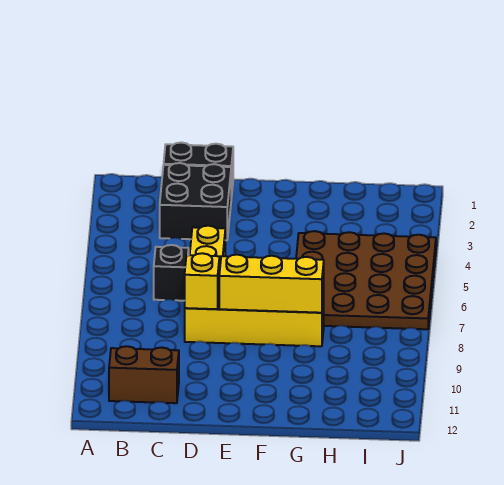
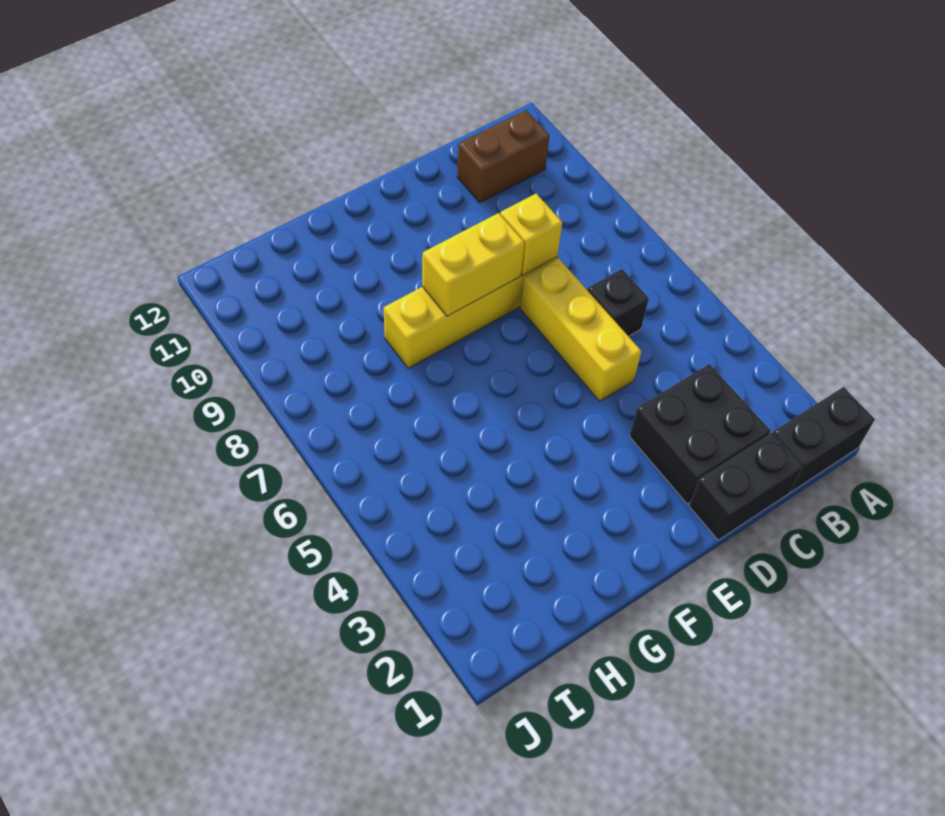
none -> black 1x2 brick [773,387,875,492]
yellow 1x3 brick [219,255,324,313] -> yellow 1x2 brick [422,213,524,316]
brown 4x4 plate [296,231,436,329] -> none

